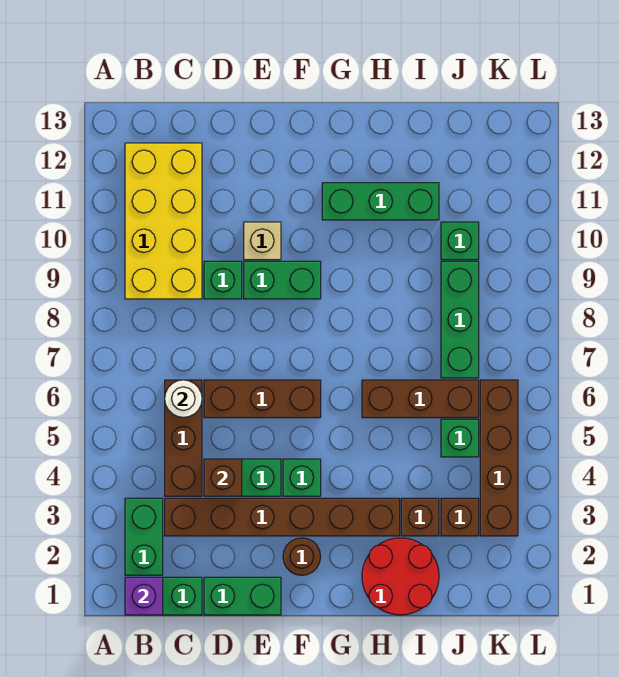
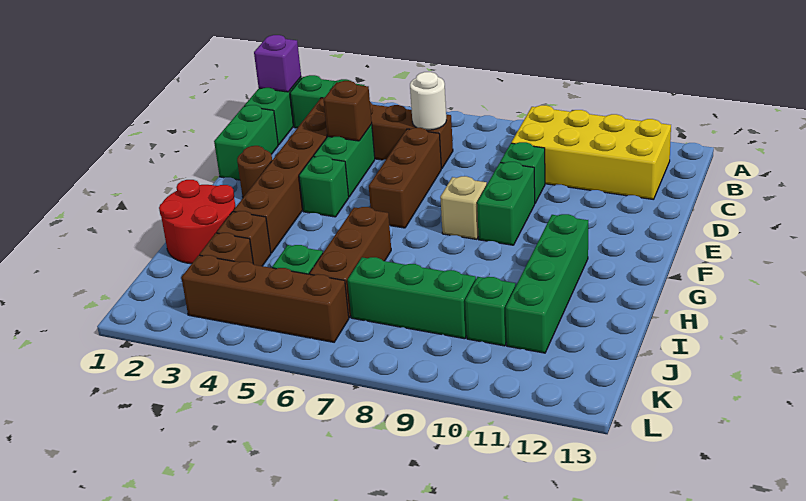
tan 1x1 brick [244,222,281,260] -> tan 1x1 brick moved to [440,176,487,239]
green 1x3 brick [322,183,439,220] -> green 1x4 brick [506,214,588,353]

